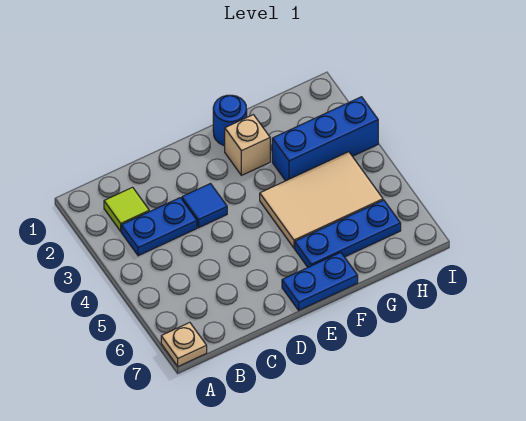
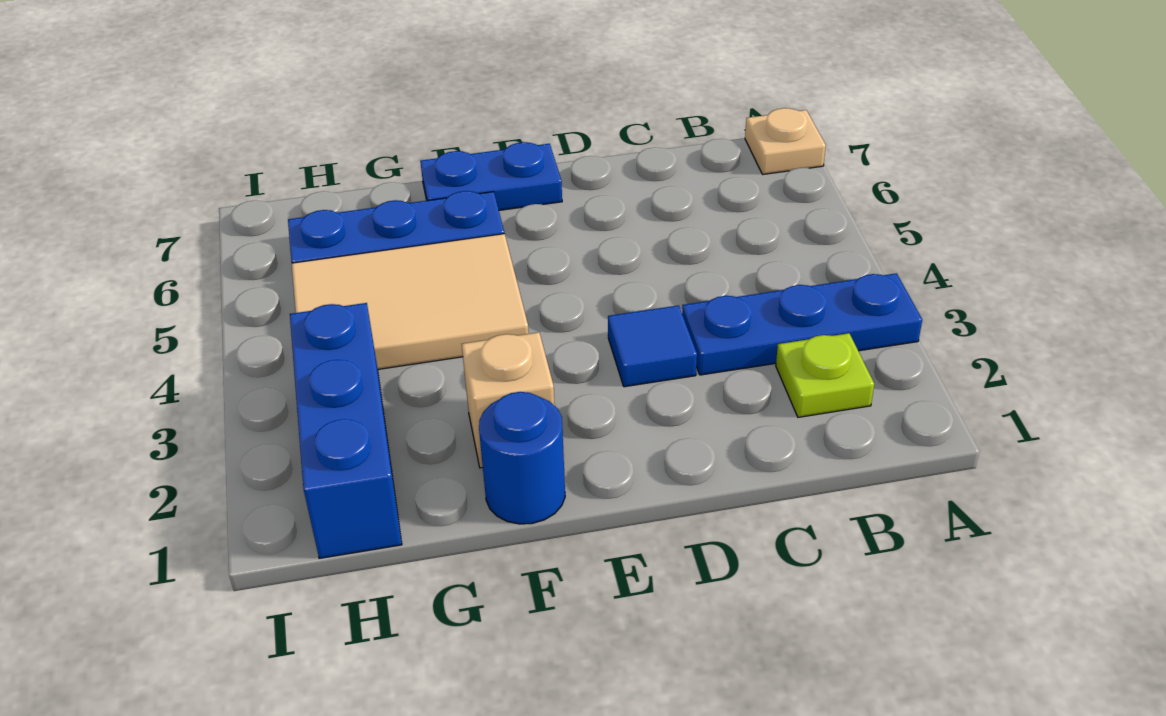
lime 1x1 tile [104,187,149,231] -> lime 1x1 plate [776,333,874,417]
blue 1x2 plate [121,198,197,256] -> blue 1x3 plate [682,273,922,375]
blue 1x3 brick [272,97,378,181] -> blue 1x3 brick turned to [290,303,402,558]

